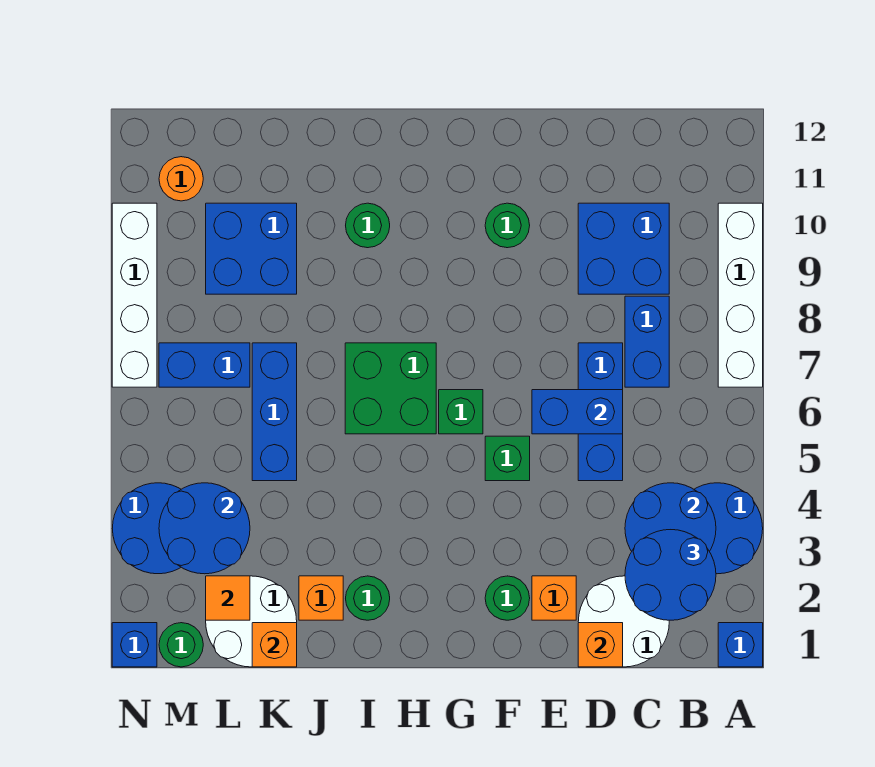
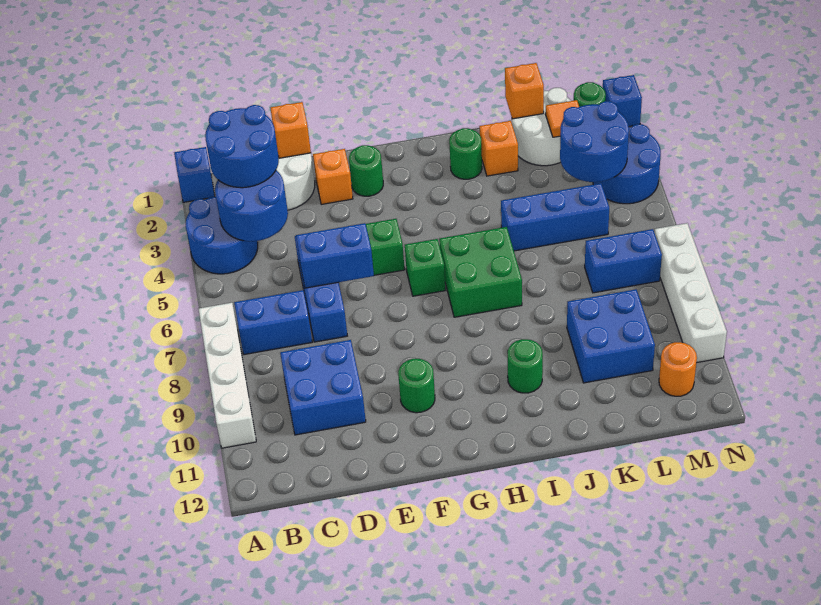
blue 1x2 brick [625,296,669,387] -> blue 1x2 brick turned to [234,290,312,355]
blue 1x3 brick [252,343,297,481] -> blue 1x3 brick turned to [501,183,609,251]

